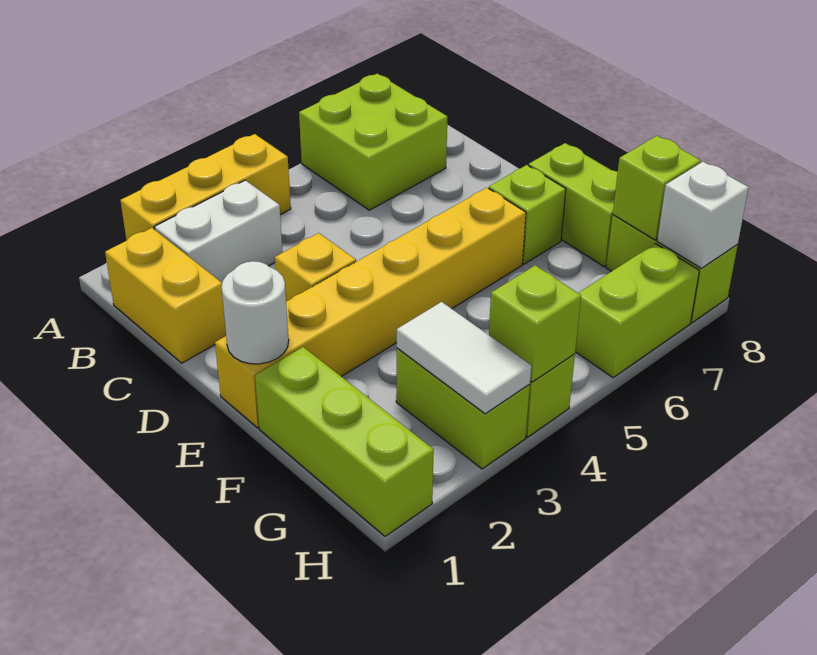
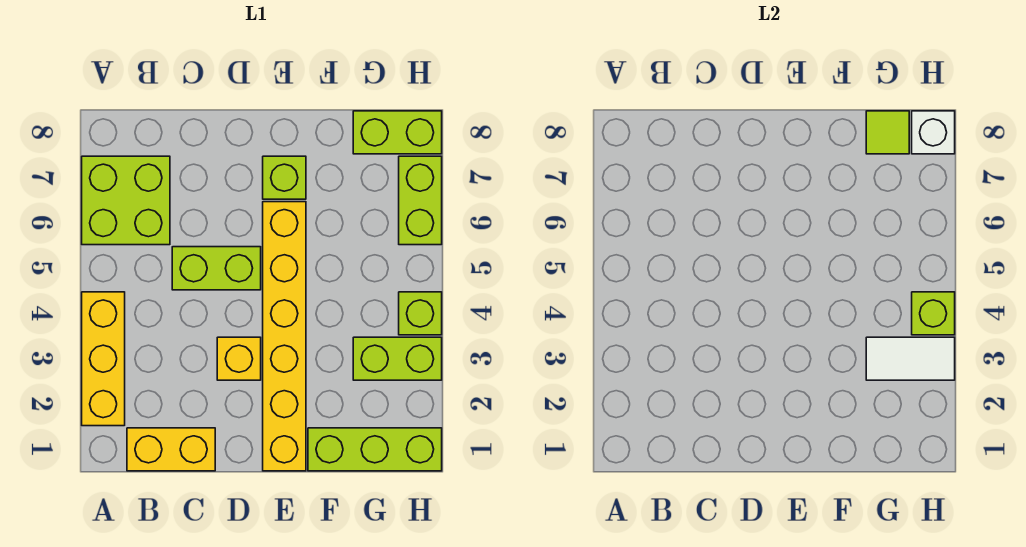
white 1x2 brick [154,180,283,282] -> none
white 1x1 round brick [221,261,289,364] -> none
lime 1x2 brick [529,143,618,267] -> lime 1x2 brick moved to [172,247,261,290]
lime 1x1 brick [613,136,701,240] -> lime 1x1 tile [866,111,909,154]

